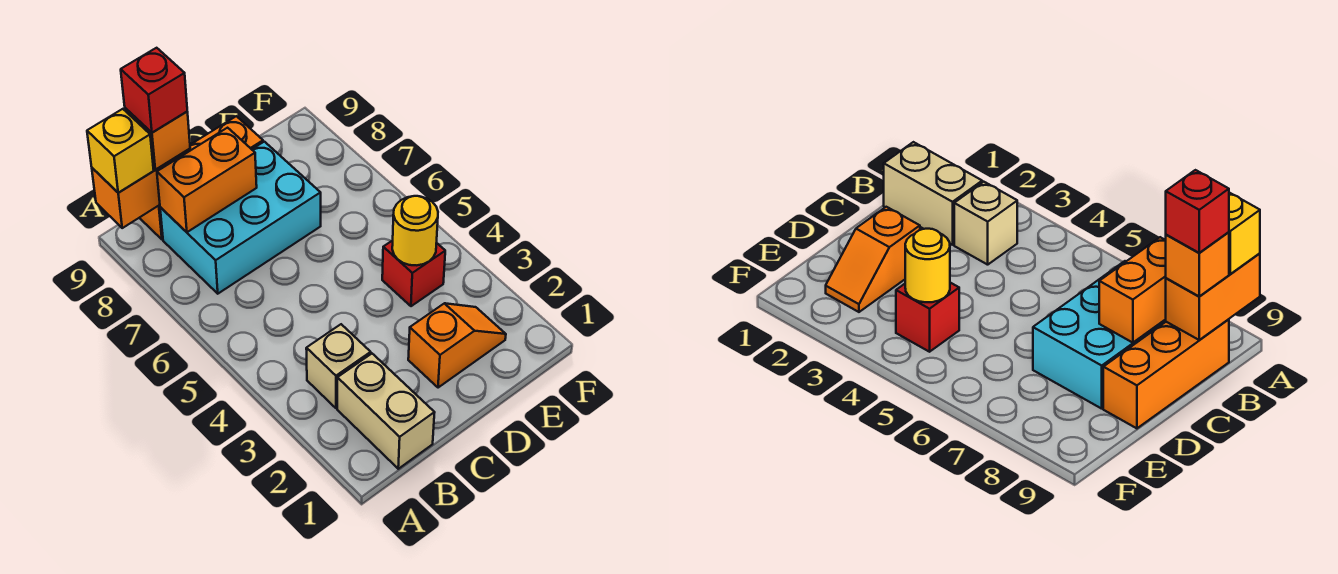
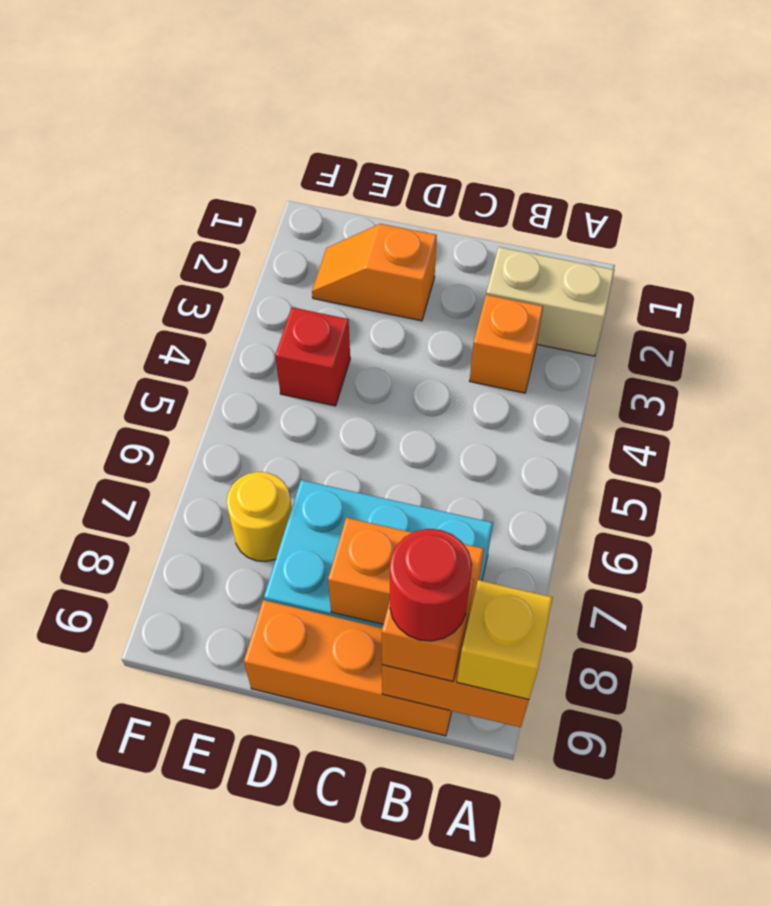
tan 1x2 brick [337,354,435,469] -> tan 1x2 brick turned to [486,247,614,356]
tan 1x1 brick [306,324,371,408] -> orange 1x1 brick [470,295,543,393]
red 1x1 brick [121,48,187,132] -> red 1x1 round brick [390,529,472,641]
yellow 1x1 round brick [392,196,438,265] -> yellow 1x1 round brick moved to [227,472,292,562]

